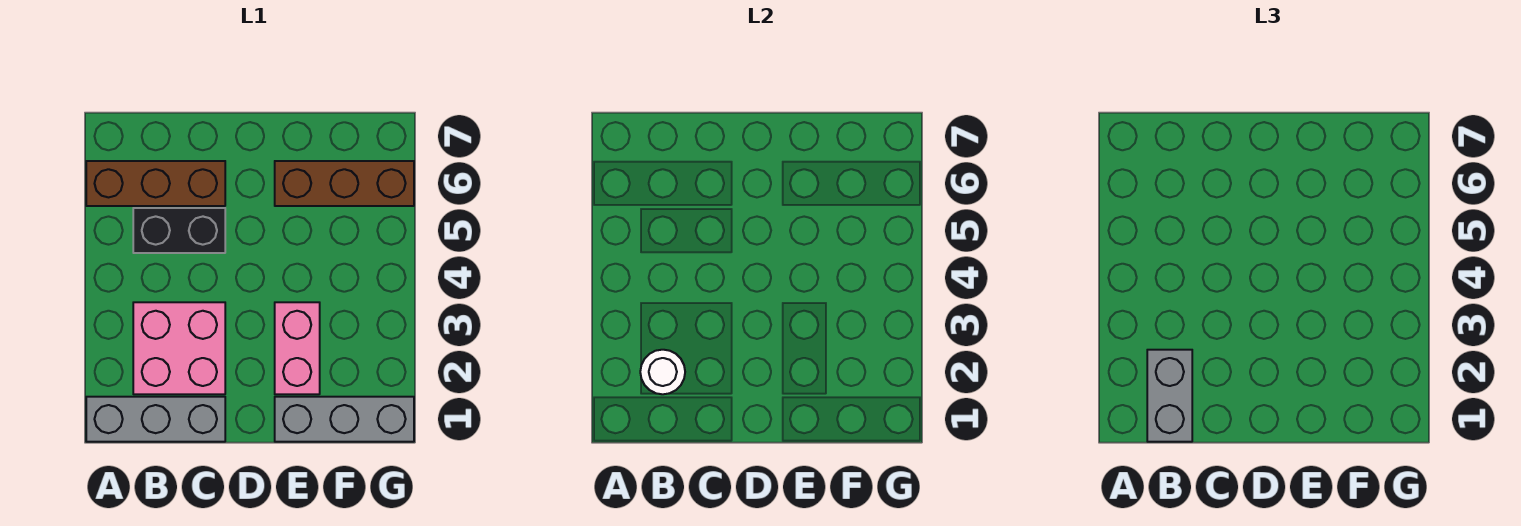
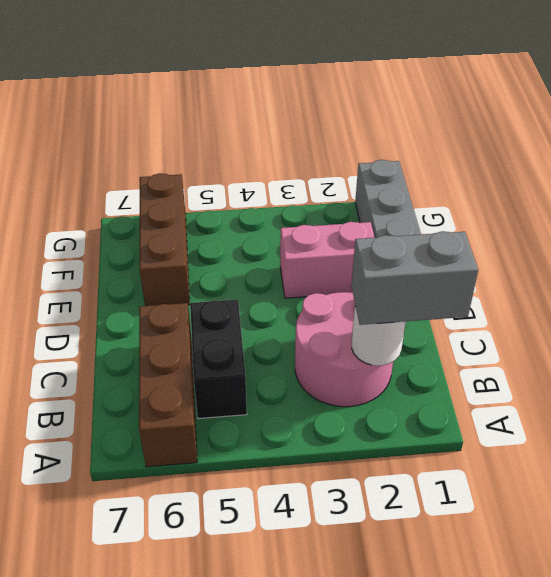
grey 1x3 brick [86,397,225,442] -> none
pink 2x2 brick [133,302,225,394] -> pink 2x2 round brick [295,292,393,407]

